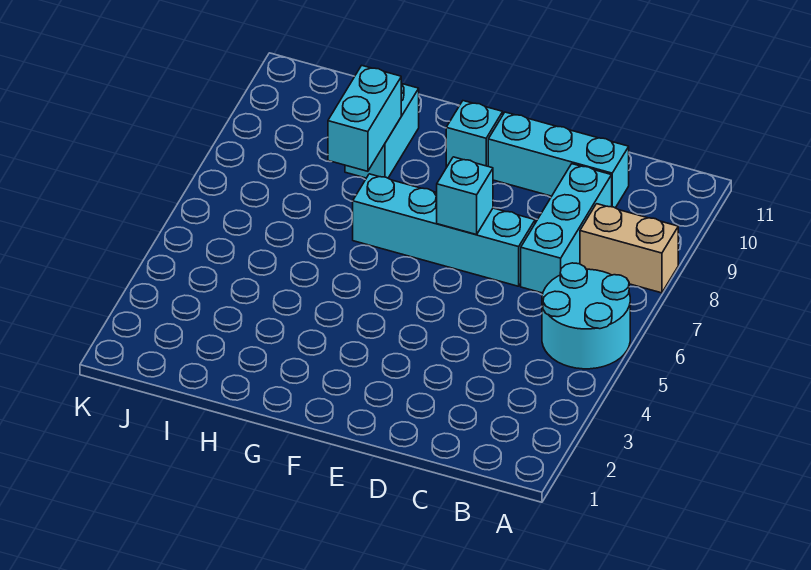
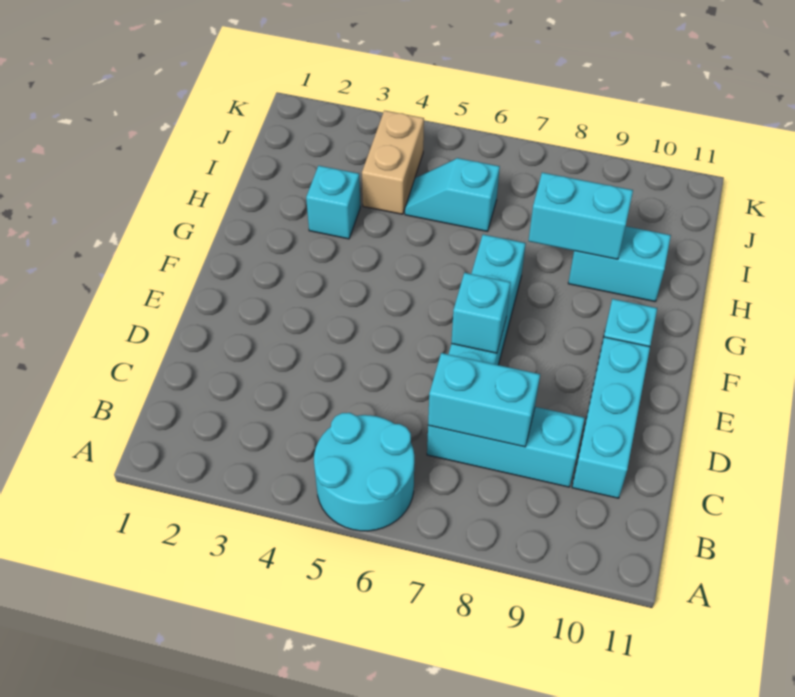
tan 1x2 brick [580,204,678,293] -> tan 1x2 brick moved to [362,111,424,214]
none -> cyan 1x2 brick [428,353,540,447]
none -> cyan 1x1 brick [306,166,360,239]
none -> cyan 1x2 slope [405,158,500,231]

